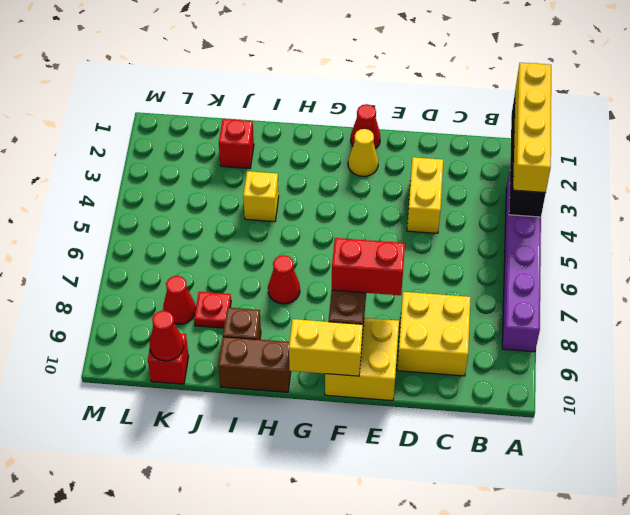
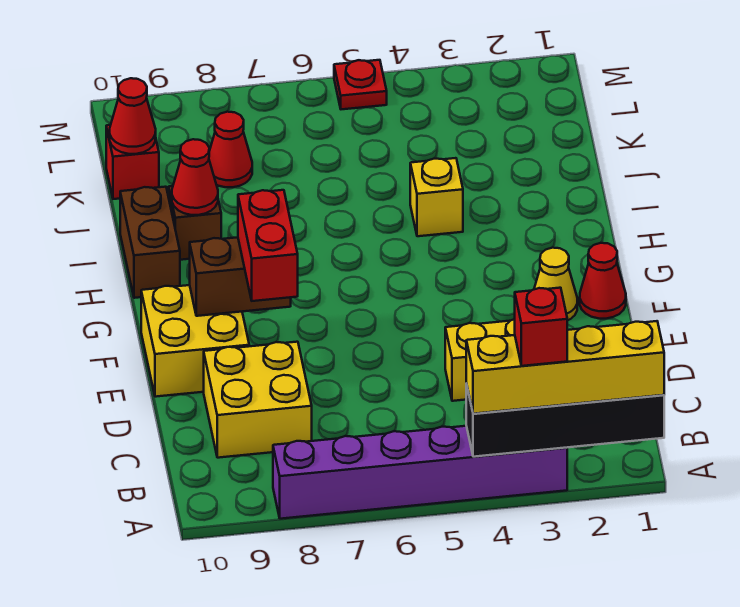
yellow 1x2 brick [289,319,363,376] -> none
red 1x1 cone [268,255,300,304] -> red 1x1 cone moved to [172,139,218,215]
red 1x1 brick [219,119,254,168] -> red 1x1 brick moved to [515,288,567,366]
red 1x1 plate [194,292,231,328] -> red 1x1 plate moved to [334,60,387,109]

